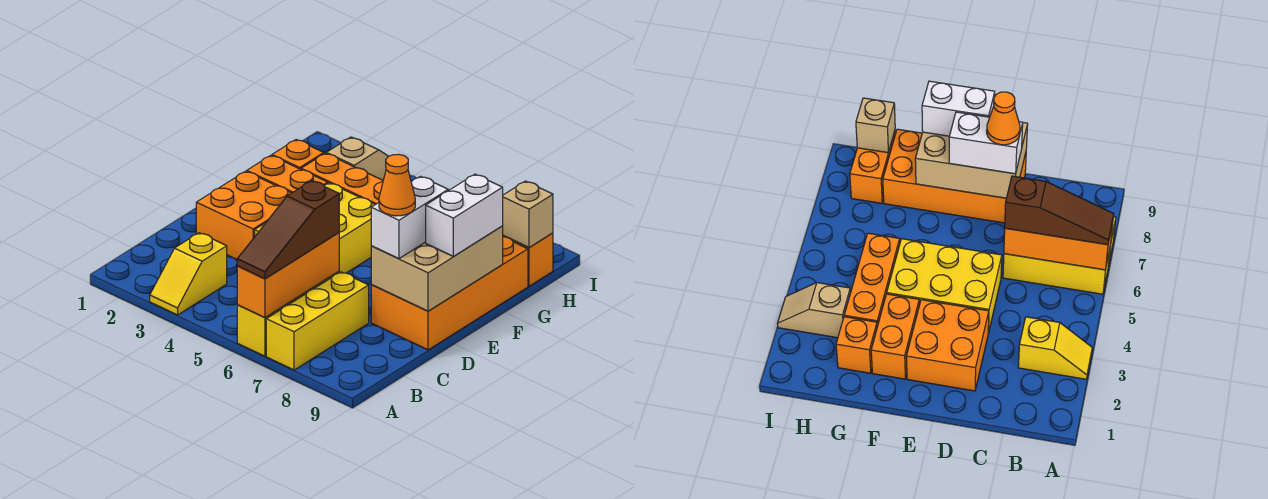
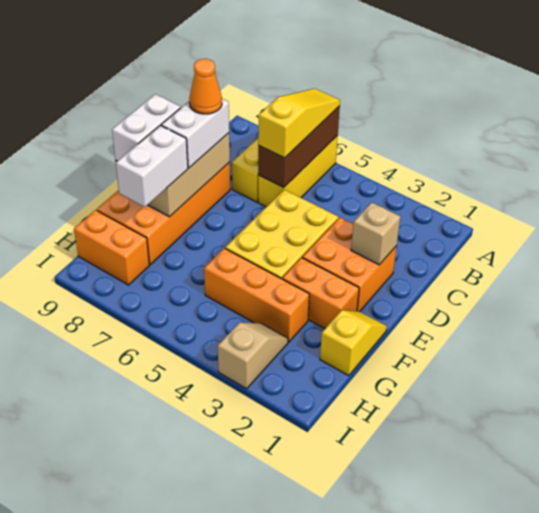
yellow 1x2 slope [150,233,227,315] -> yellow 1x2 slope moved to [320,310,387,376]
orange 1x3 brick [237,233,339,318] -> brown 1x3 brick [258,106,340,188]
brown 1x3 slope [237,181,339,279] -> yellow 1x3 slope [258,88,340,158]
none -> white 1x2 brick [116,125,188,207]
orange 1x1 brick [272,140,324,169] -> none
tan 1x2 slope [326,137,388,180] -> tan 1x2 slope turned to [218,323,288,389]
tan 1x1 brick [503,181,553,248] -> tan 1x1 brick moved to [351,202,400,265]

